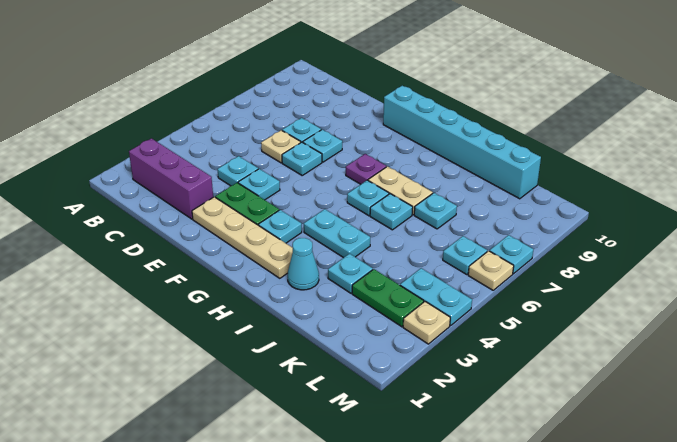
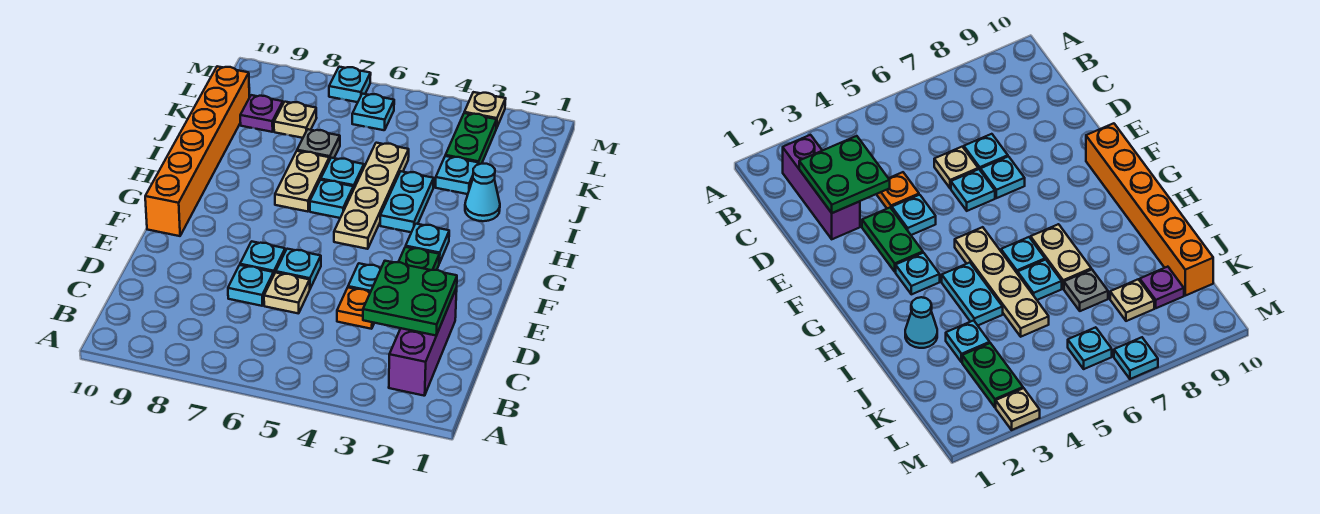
none -> green 2x2 plate [363,261,457,336]
cyan 1x1 plate [218,156,258,186] -> orange 1x1 plate [337,288,374,329]
tan 1x4 plate [192,197,293,278] -> tan 1x4 plate moved to [334,143,409,249]
cyan 1x6 brick [383,86,541,199] -> orange 1x6 brick [145,66,249,236]
purple 1x1 plate [346,154,386,184] -> purple 1x1 plate moved to [240,95,283,132]
cyan 1x1 plate [414,193,457,229] -> grey 1x1 plate [297,129,340,160]
cyan 1x2 plate [400,268,472,326] -> none
tan 1x1 plate [468,251,514,290] -> tan 1x1 plate moved to [274,102,316,138]

